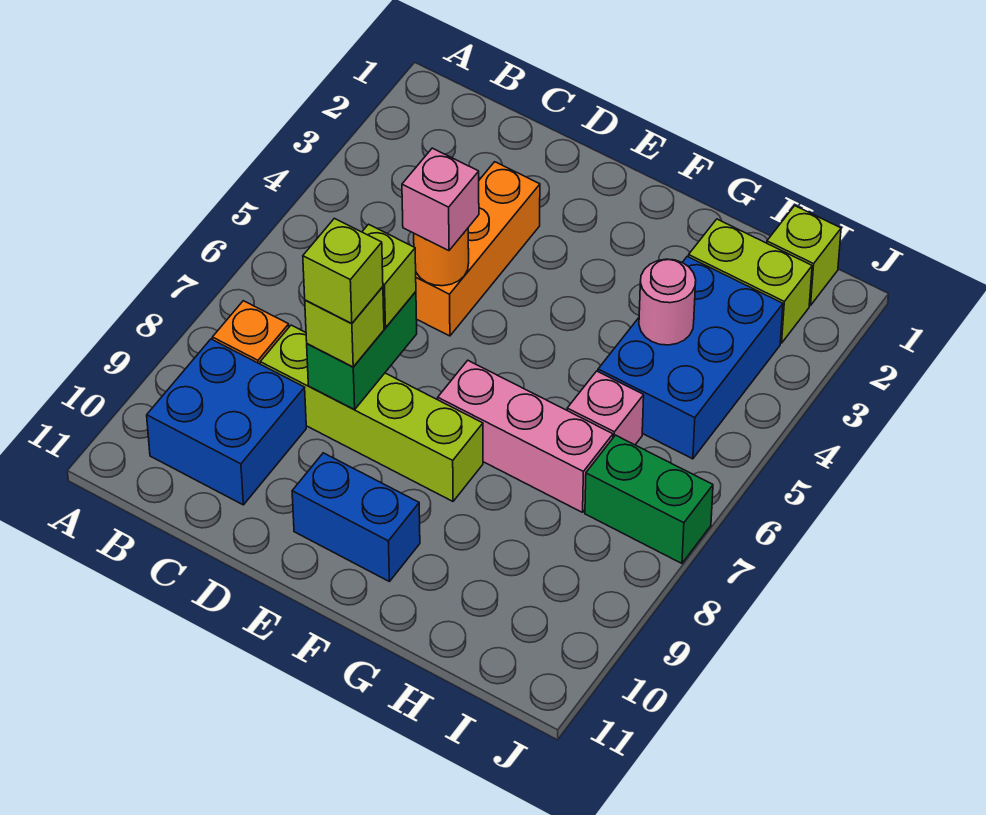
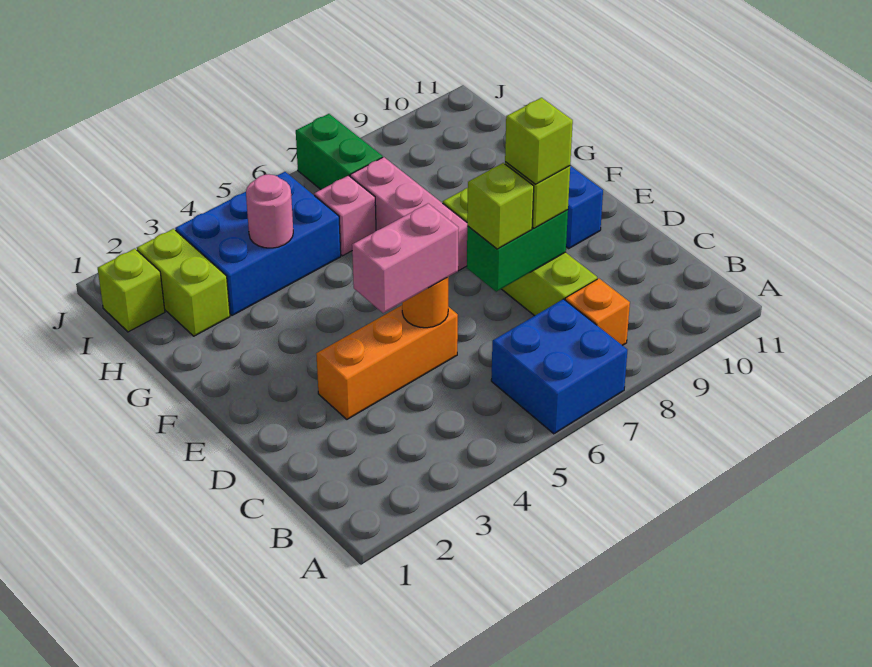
blue 2x2 brick [147,339,306,505] -> blue 2x2 brick moved to [491,299,627,434]
pink 1x1 brick [402,148,479,251] -> pink 1x2 brick [352,203,459,313]

